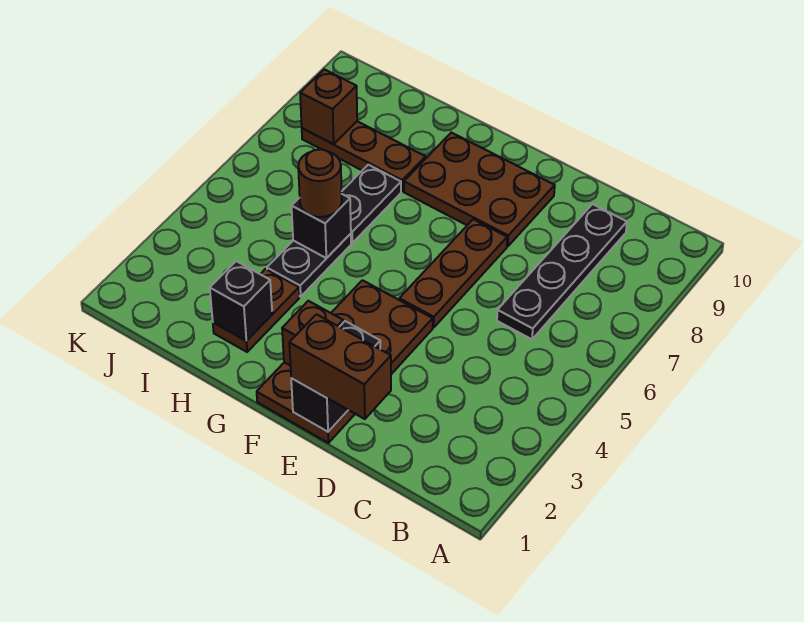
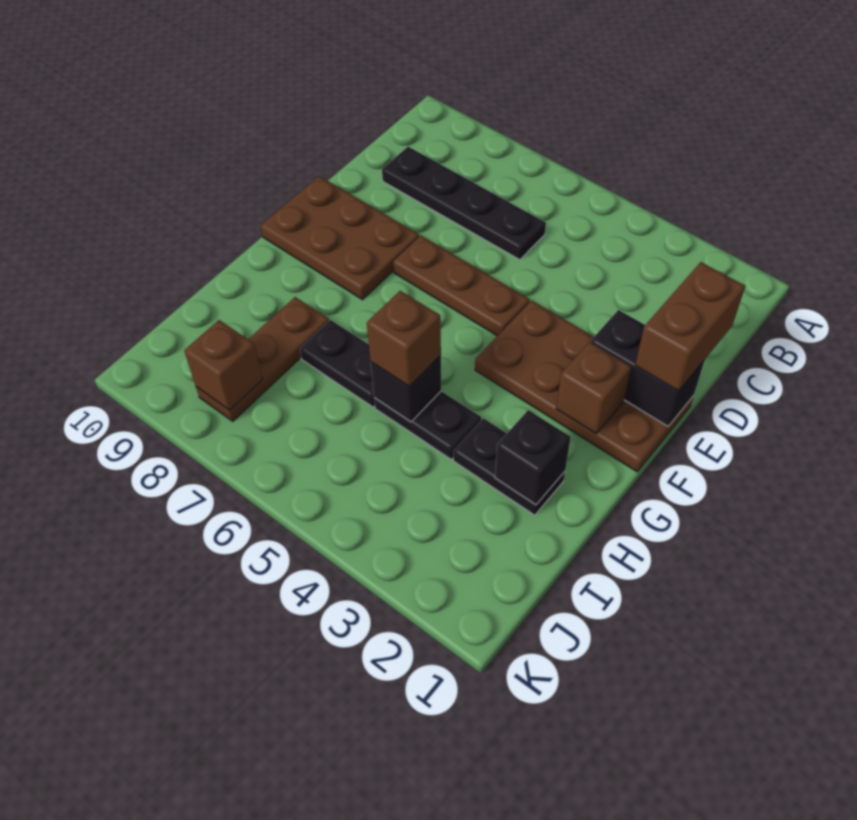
brown 2x3 plate [404,133,555,247] -> brown 2x3 plate turned to [261,176,419,300]
brown 1x2 plate [213,269,299,352] -> black 1x2 plate [453,418,565,515]
brown 1x1 round brick [298,149,342,217] -> brown 1x1 brick [367,291,441,386]

